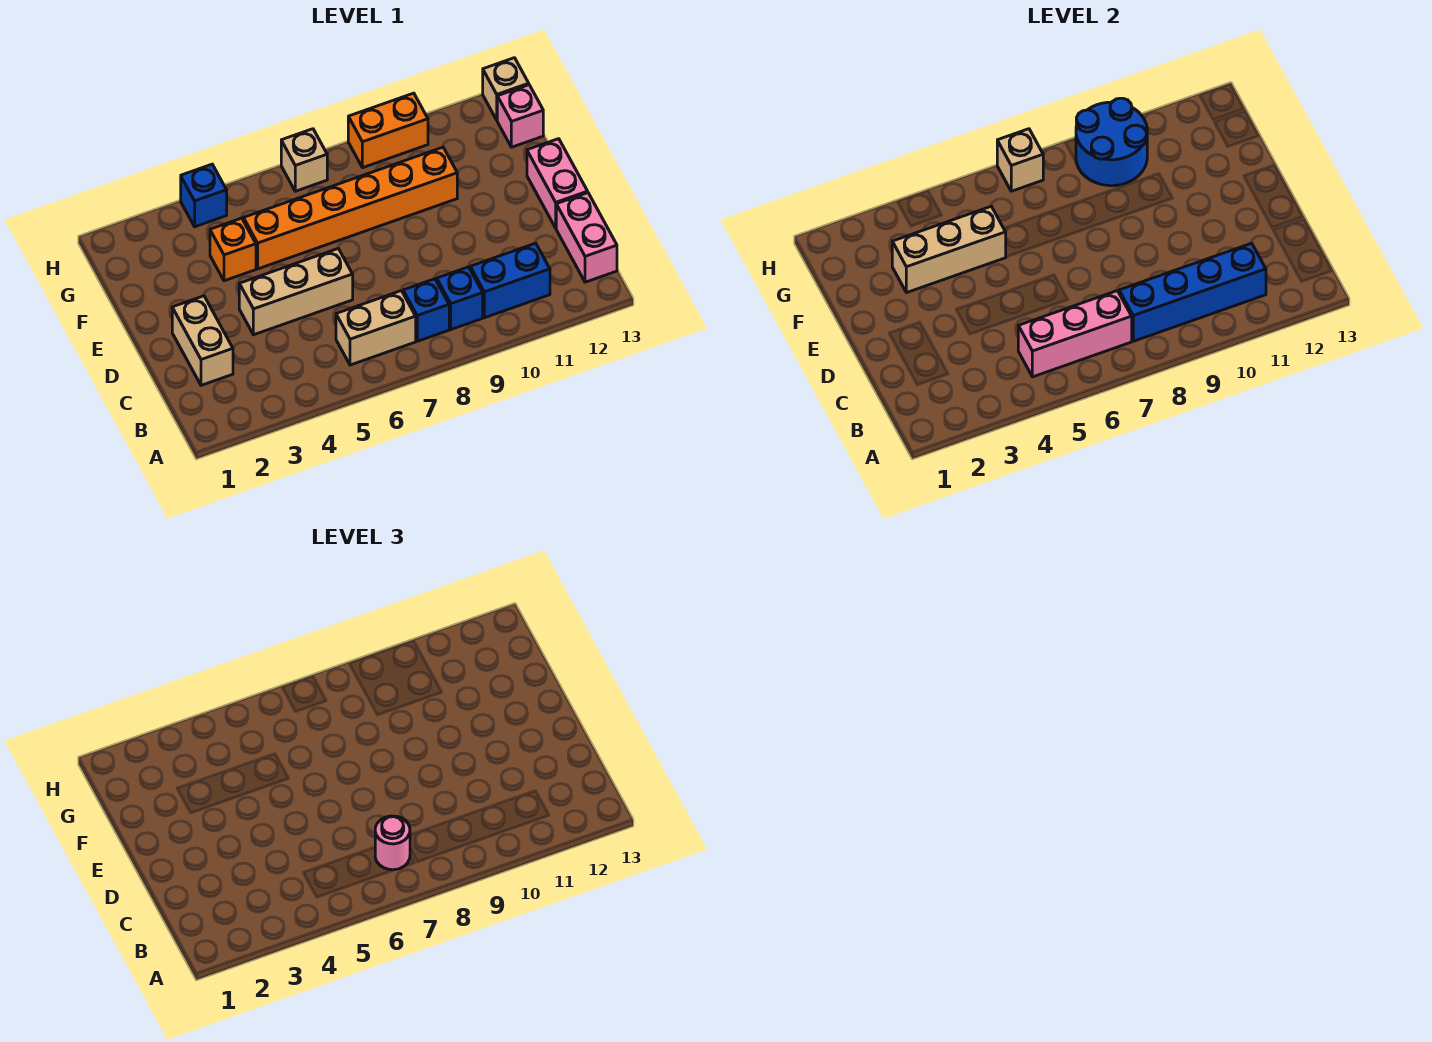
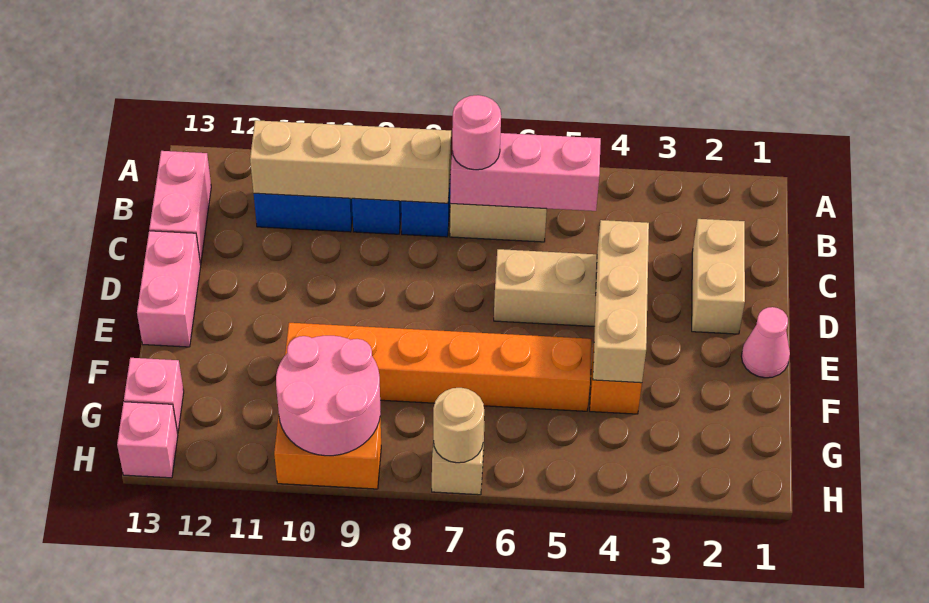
blue 1x4 brick [1119,243,1266,341] -> tan 1x4 brick [250,120,451,203]
none -> pink 1x1 cone [741,307,790,378]
tan 1x3 brick [892,206,1006,293] -> tan 1x3 brick turned to [593,220,649,383]
blue 2x2 round brick [1076,98,1147,186] -> pink 2x2 round brick [276,336,381,456]
blue 1x1 brick [181,164,227,227] -> none
tan 1x1 brick [997,129,1043,191] -> tan 1x1 round brick [433,388,484,463]
tan 1x1 brick [483,58,529,120] -> pink 1x1 brick [117,402,178,478]

